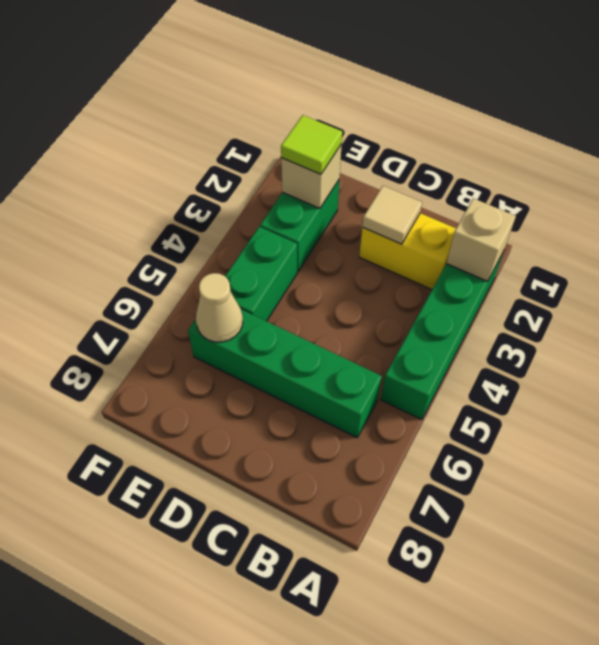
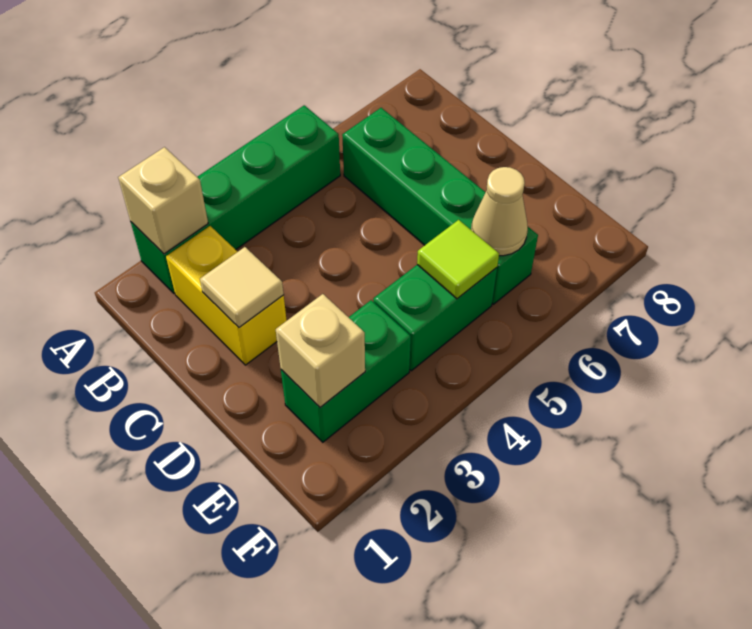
lime 1x1 tile [281,115,342,174] -> lime 1x1 tile moved to [417,220,499,299]

